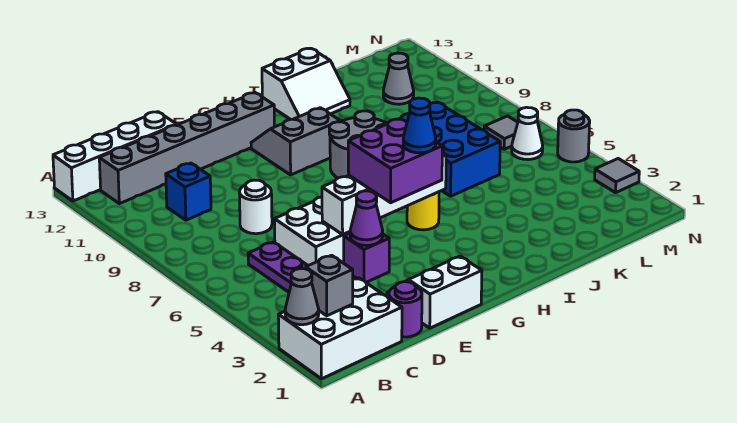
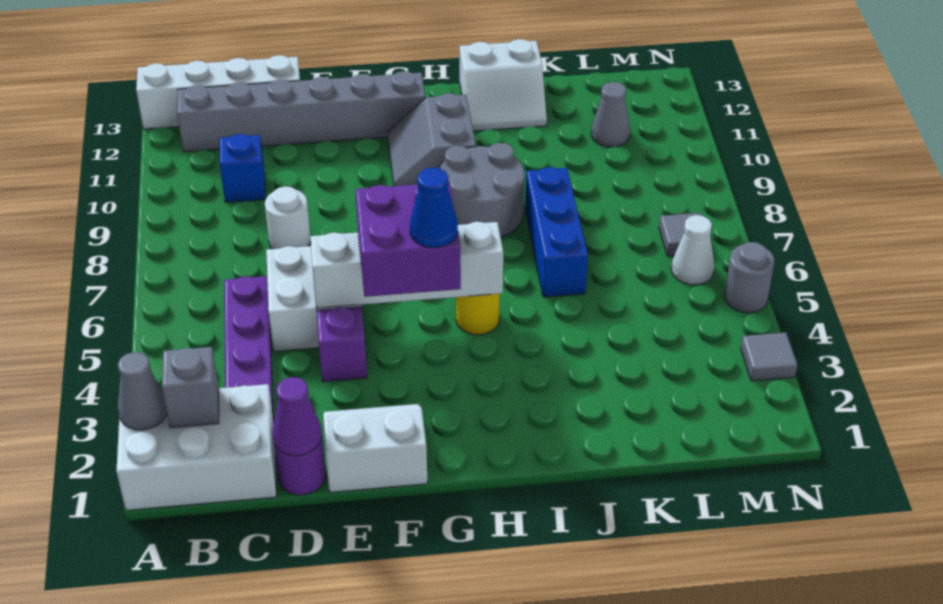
purple 1x1 cone [350,191,383,246] -> purple 1x1 cone moved to [272,377,322,456]
grey 2x2 slope [251,108,340,175] -> grey 2x2 slope turned to [388,93,476,186]
blue 2x3 brick [400,102,500,196] -> blue 1x3 brick [525,167,588,297]

